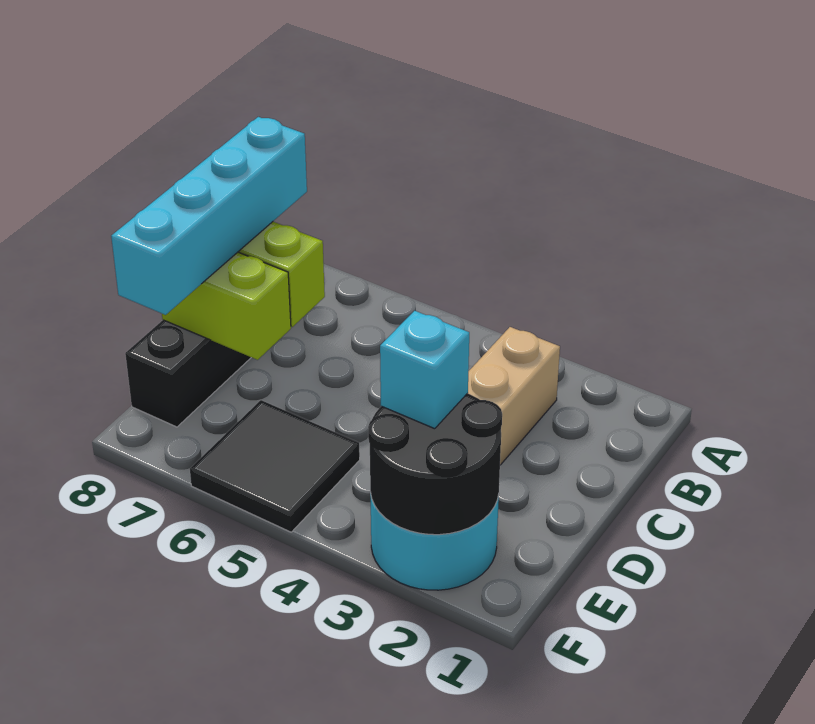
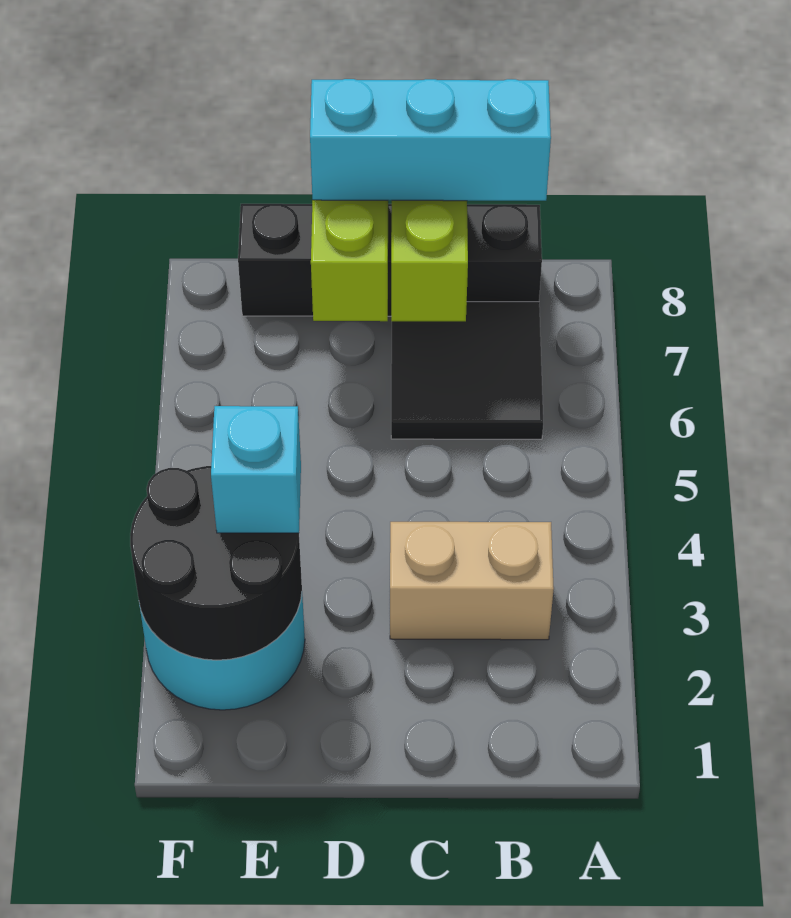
cyan 1x4 brick [111,117,307,315] -> cyan 1x3 brick [310,79,551,201]
black 2x2 tile [190,400,360,532] -> black 2x2 tile moved to [391,302,543,439]

